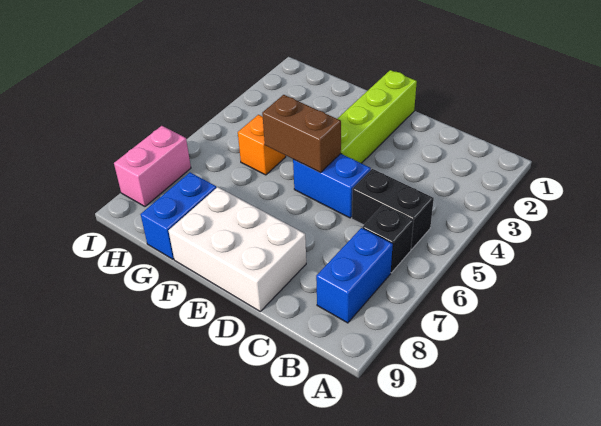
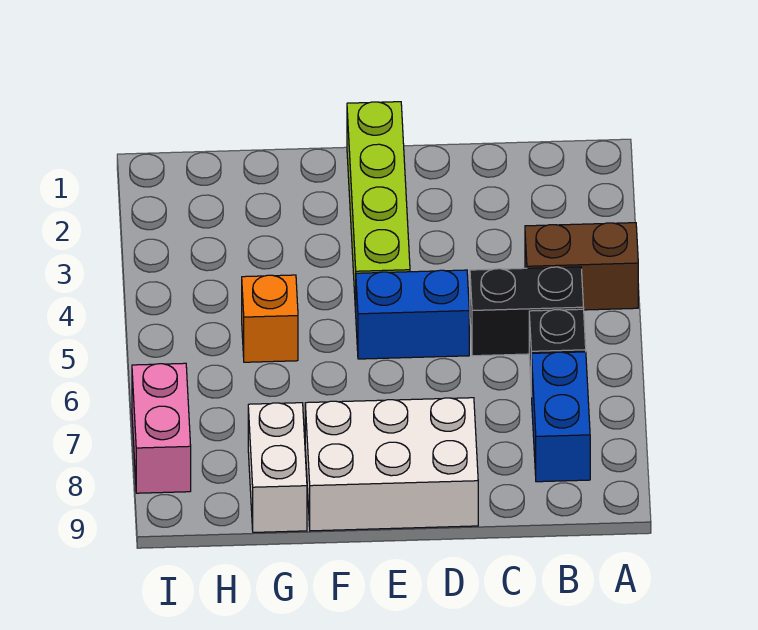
brown 1x2 brick [262,95,341,173] -> brown 1x2 brick moved to [525,223,638,310]
blue 1x2 brick [140,173,216,259] -> white 1x2 brick [248,403,307,532]

